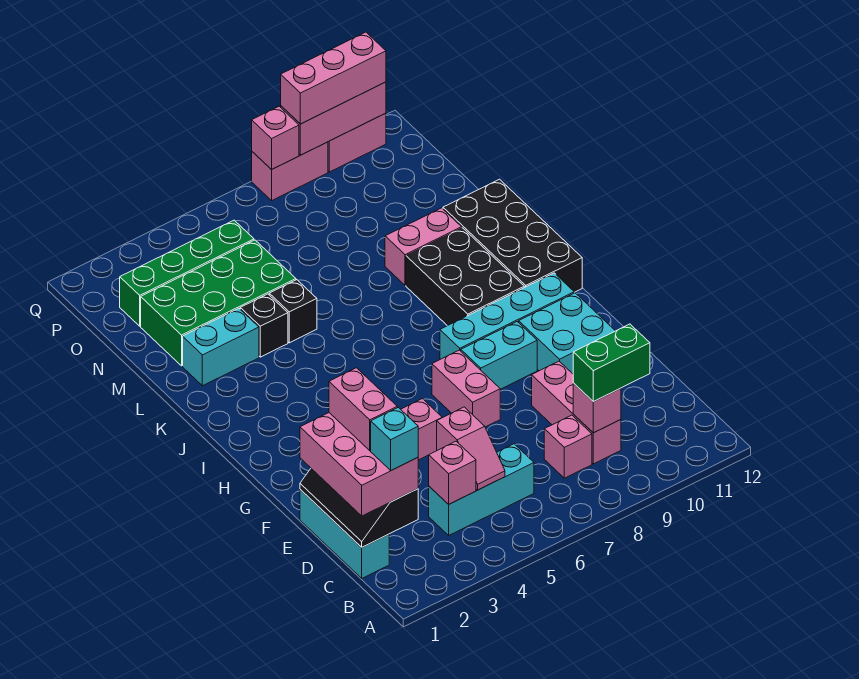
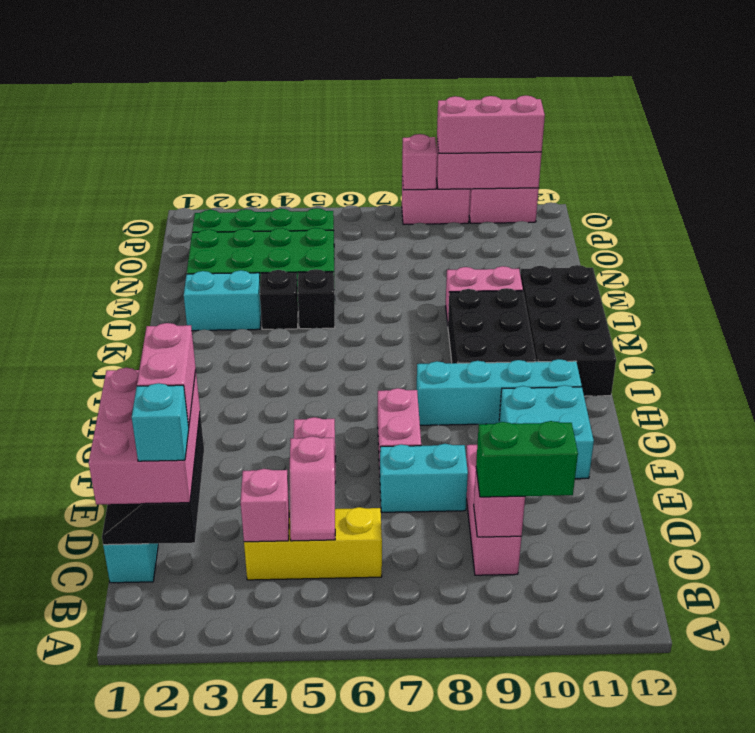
cyan 1x3 brick [429,444,534,535] -> yellow 1x3 brick [244,507,382,580]
pink 1x1 brick [544,415,592,478] -> none
cyan 1x2 brick [461,322,537,389] -> cyan 1x2 brick moved to [380,444,468,512]

